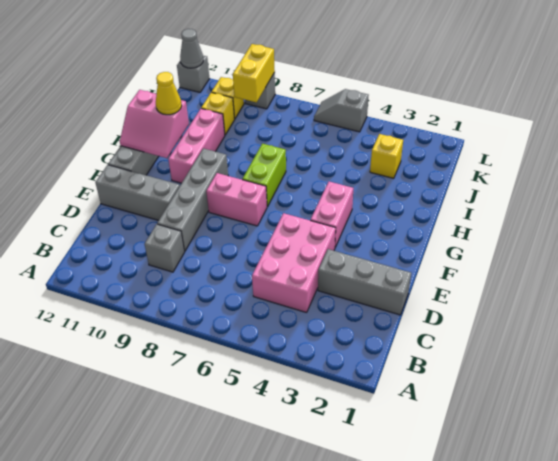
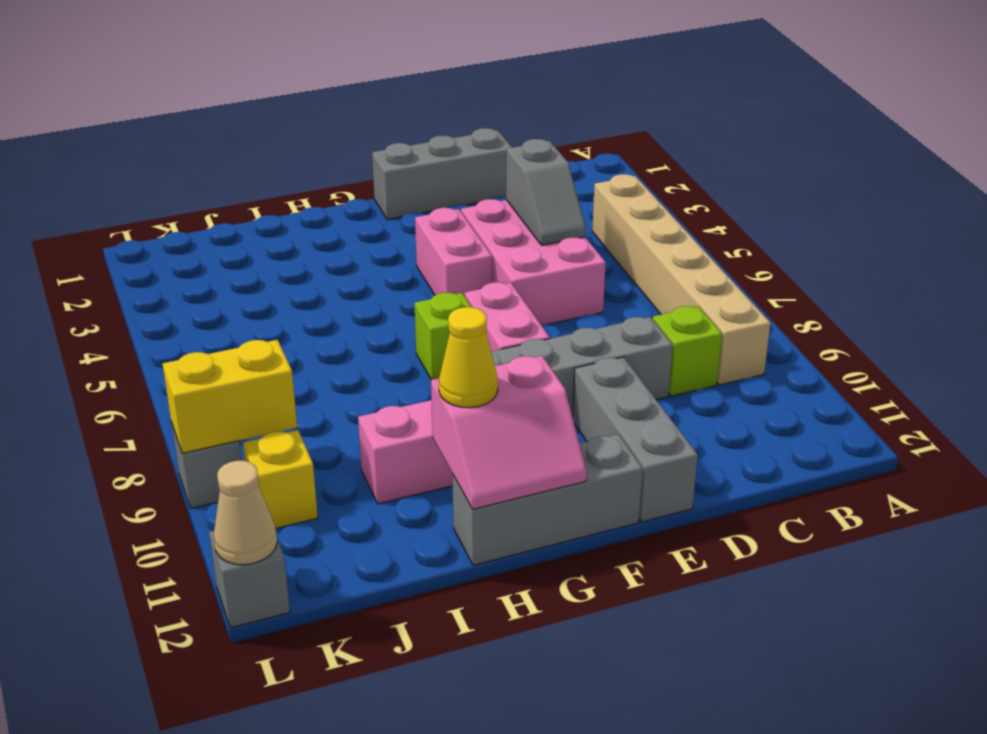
none -> tan 1x6 brick [592,174,771,385]
pink 2x3 brick [252,213,336,313] -> pink 2x3 brick turned to [461,199,606,324]
grey 1x1 brick [145,224,184,272] -> lime 1x1 brick [653,306,722,396]
grey 1x3 brick [318,249,411,315] -> grey 1x3 brick turned to [372,128,512,220]
pink 1x2 brick [310,182,353,247] -> pink 1x2 brick turned to [415,208,492,296]
lime 1x2 brick [242,144,286,207] -> lime 1x1 brick [415,293,471,380]
pink 2x2 slope [120,90,189,158] -> pink 2x2 slope turned to [431,356,587,509]
yellow 1x1 brick [370,134,403,178] -> none
yellow 1x1 brick [201,92,235,135] -> none
grey 1x2 slope [314,89,369,132] -> grey 1x2 slope moved to [506,139,586,245]
grey 1x1 cone [180,29,203,68] -> tan 1x1 cone [214,461,277,565]

